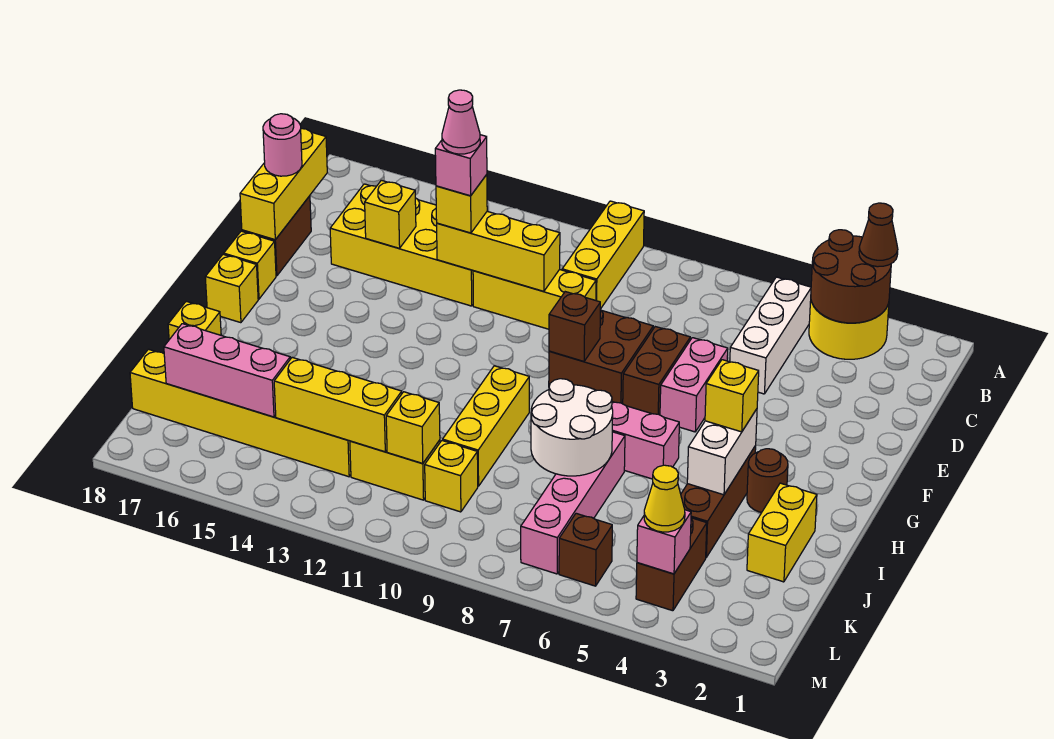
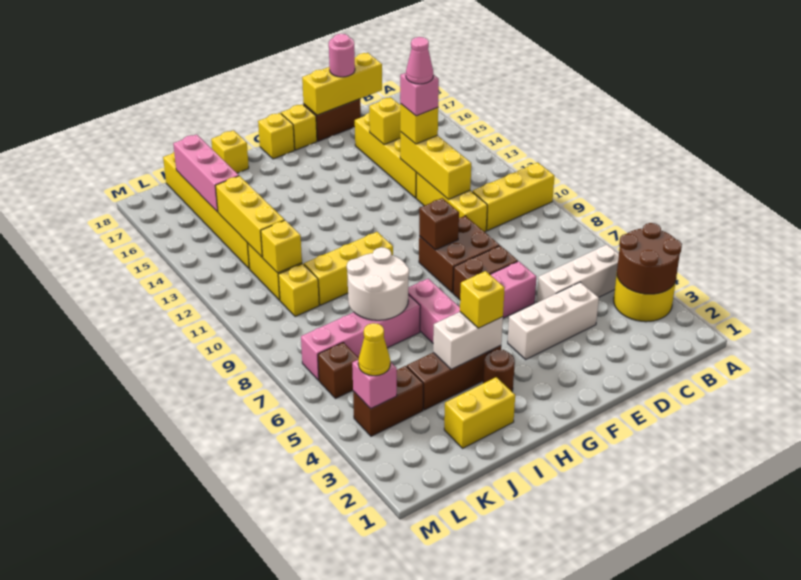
brown 1x1 cone [859,203,898,267] -> none
none -> white 1x3 brick [508,282,599,359]

